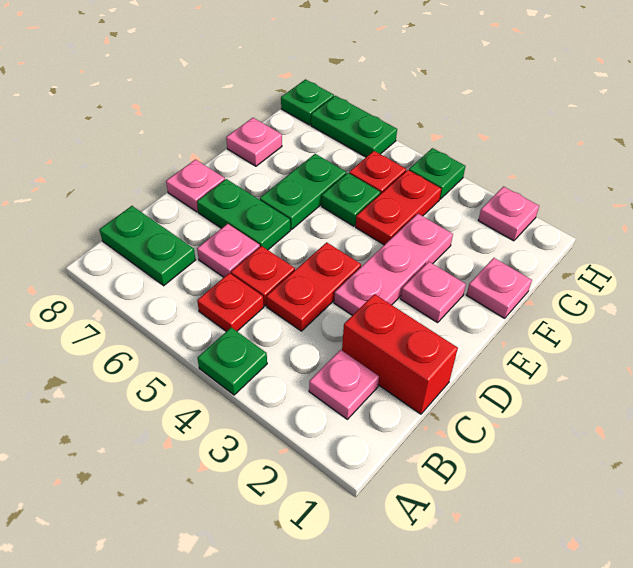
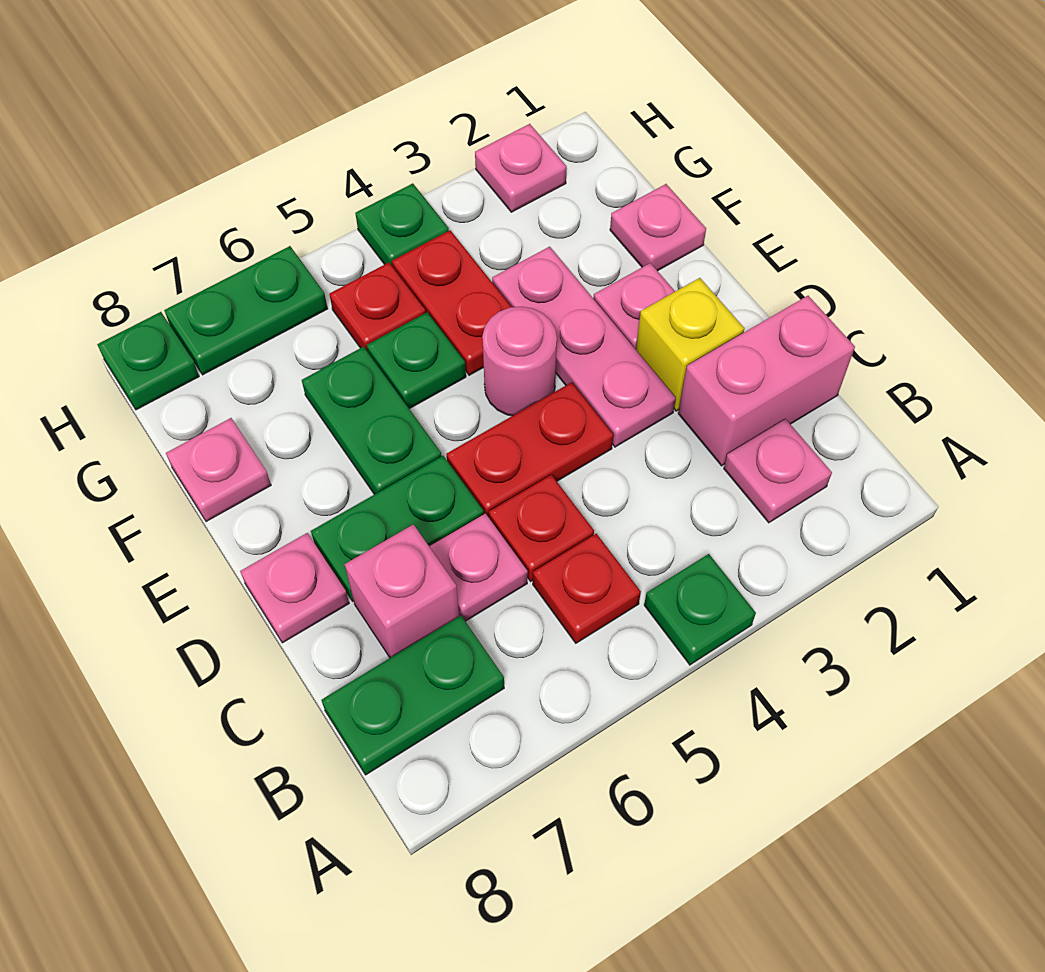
red 1x2 brick [342,294,458,414] -> pink 1x2 brick [678,296,855,466]
red 1x2 plate [266,242,361,331] -> red 1x2 plate turned to [446,382,613,517]
none -> pink 1x1 brick [345,524,459,658]
none -> yellow 1x1 brick [636,278,744,411]
none -> pink 1x1 round brick [482,307,557,416]

